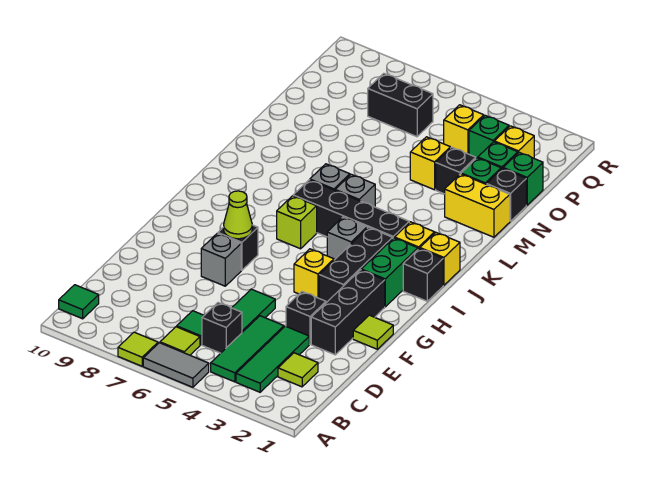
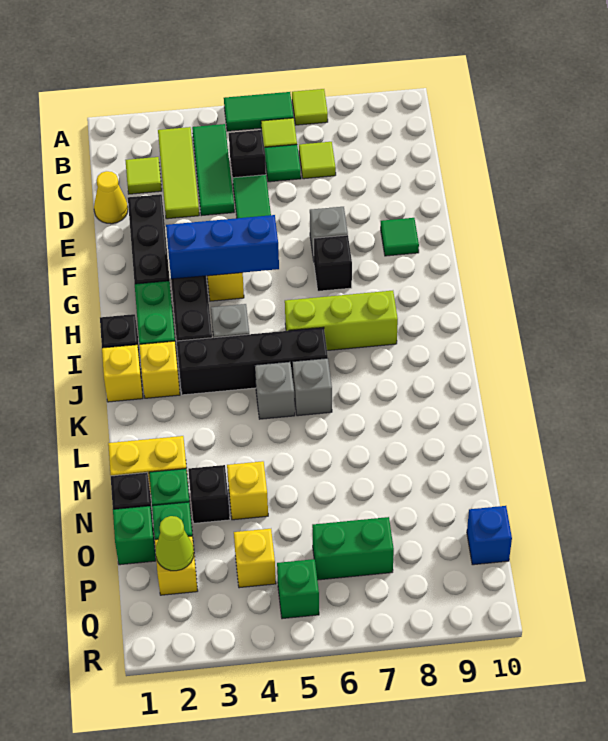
grey 1x2 tile [143,343,209,387] -> green 1x2 tile [224,92,294,131]
green 1x3 tile [236,326,309,392] -> lime 1x3 tile [158,127,199,219]
green 1x1 tile [59,285,99,319] -> green 1x1 tile moved to [381,218,419,256]
none -> yellow 1x1 cone [94,171,128,224]
black 1x1 brick [286,292,326,344] -> none
lime 1x1 tile [353,315,393,349] -> lime 1x1 tile moved to [299,142,336,179]
none -> blue 1x3 brick [166,215,279,279]
lime 1x1 cone [224,191,252,239] -> lime 1x1 cone moved to [156,516,194,571]
lime 1x1 brick [277,196,317,249] -> lime 1x3 brick [285,291,398,351]
green 1x1 brick [469,115,509,158] -> green 1x1 brick moved to [277,559,319,619]
black 1x2 brick [368,73,433,137] -> green 1x2 brick [312,517,394,580]
none -> blue 1x1 brick [467,506,512,565]

